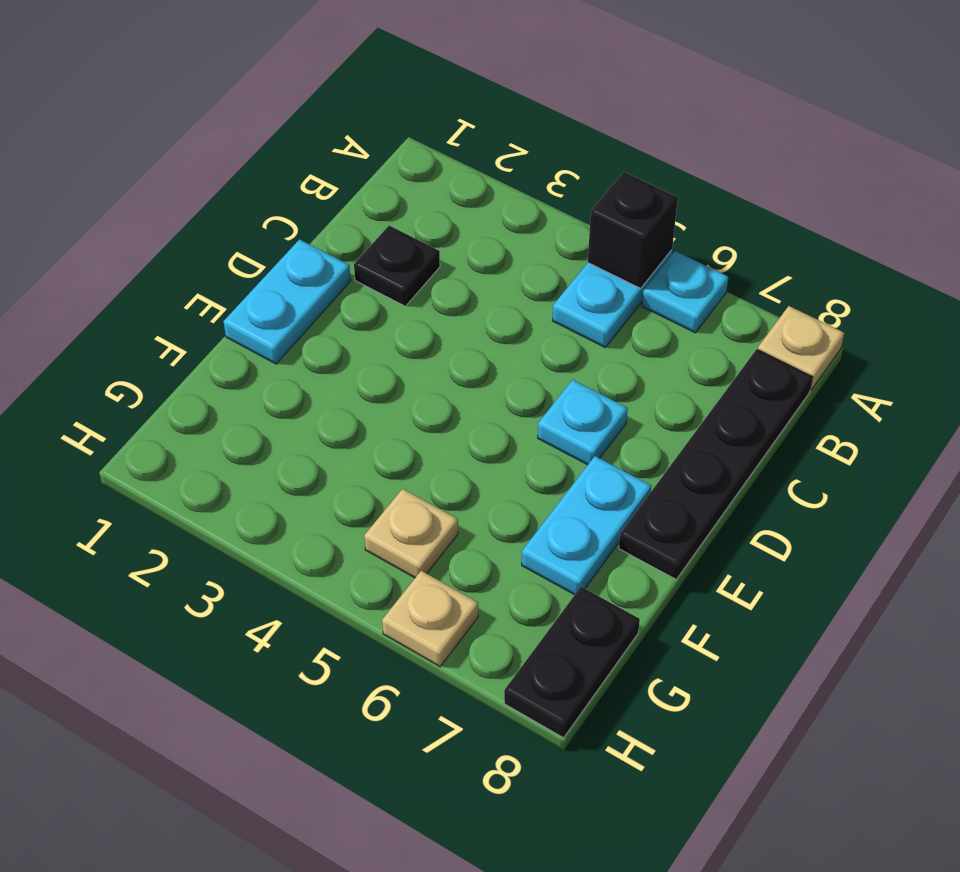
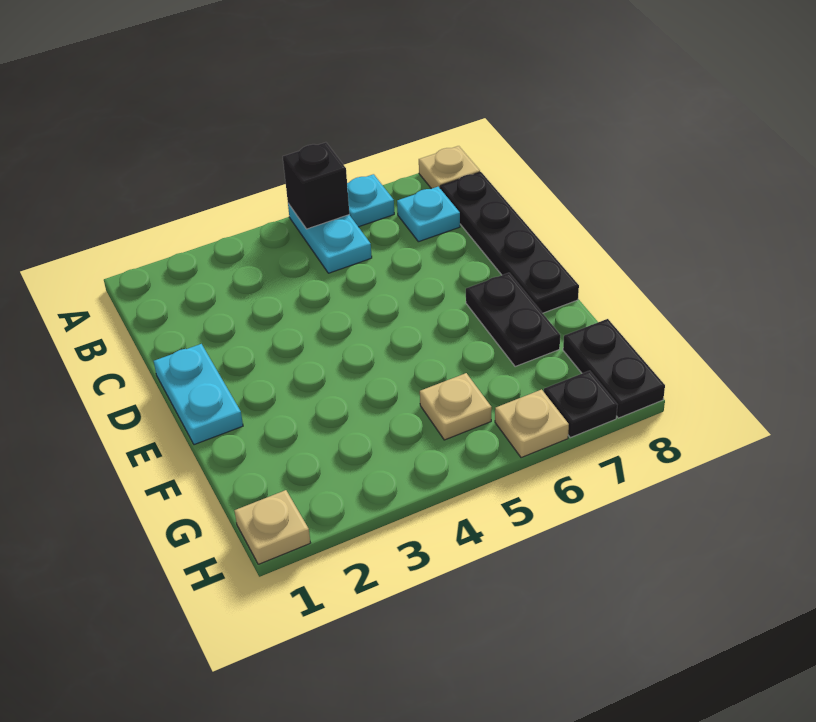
black 1x1 plate [354,226,440,306] -> black 1x1 plate moved to [544,371,617,438]
cyan 1x1 plate [538,380,628,465] -> cyan 1x1 plate moved to [397,187,460,242]
cyan 1x2 plate [522,456,651,595] -> black 1x2 plate [466,273,560,367]
none -> tan 1x1 plate [234,490,310,564]

